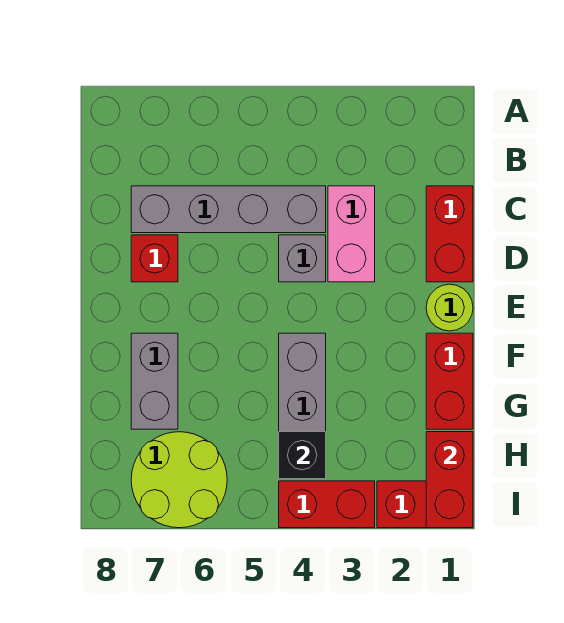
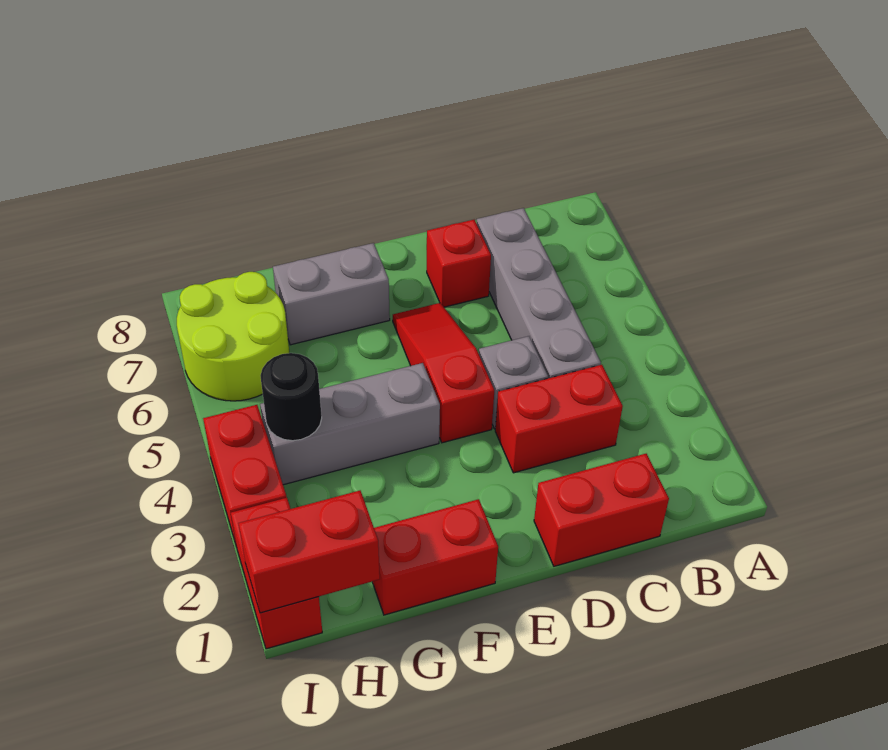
pink 1x2 brick [328,186,375,282] -> red 1x2 brick [495,365,623,473]
lime 1x1 round brick [426,284,473,331] -> none
none -> red 1x3 slope [393,303,494,443]
black 1x1 brick [279,432,326,479] -> black 1x1 round brick [260,353,322,441]

